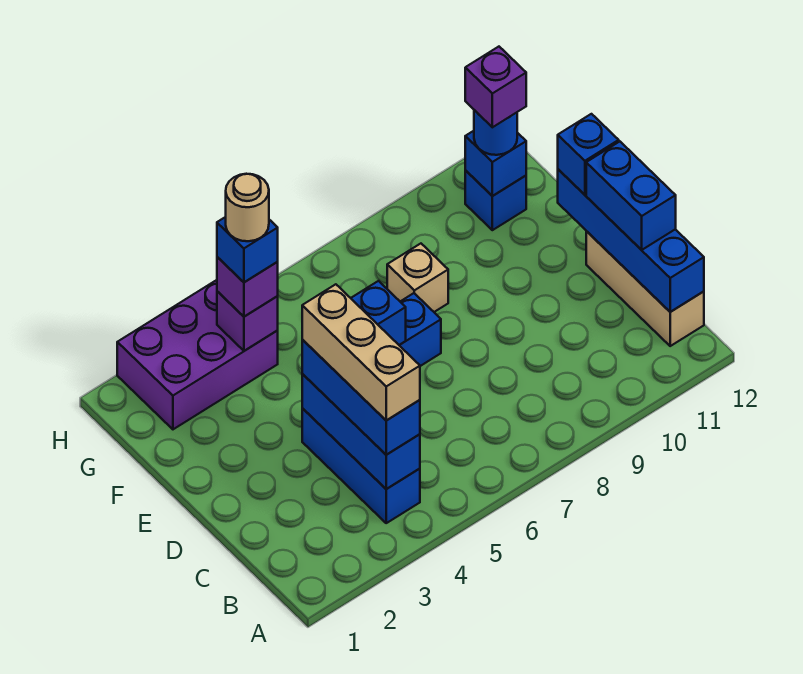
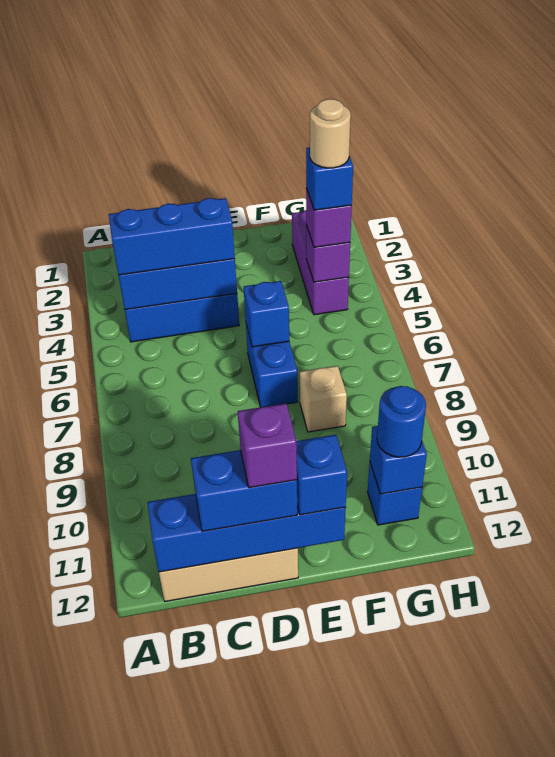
tan 1x3 brick [302,284,420,420] -> none
purple 2x3 brick [117,280,278,429] -> purple 1x3 brick [292,210,349,315]
purple 1x1 brick [465,47,526,127] -> purple 1x1 brick moved to [238,403,297,488]

